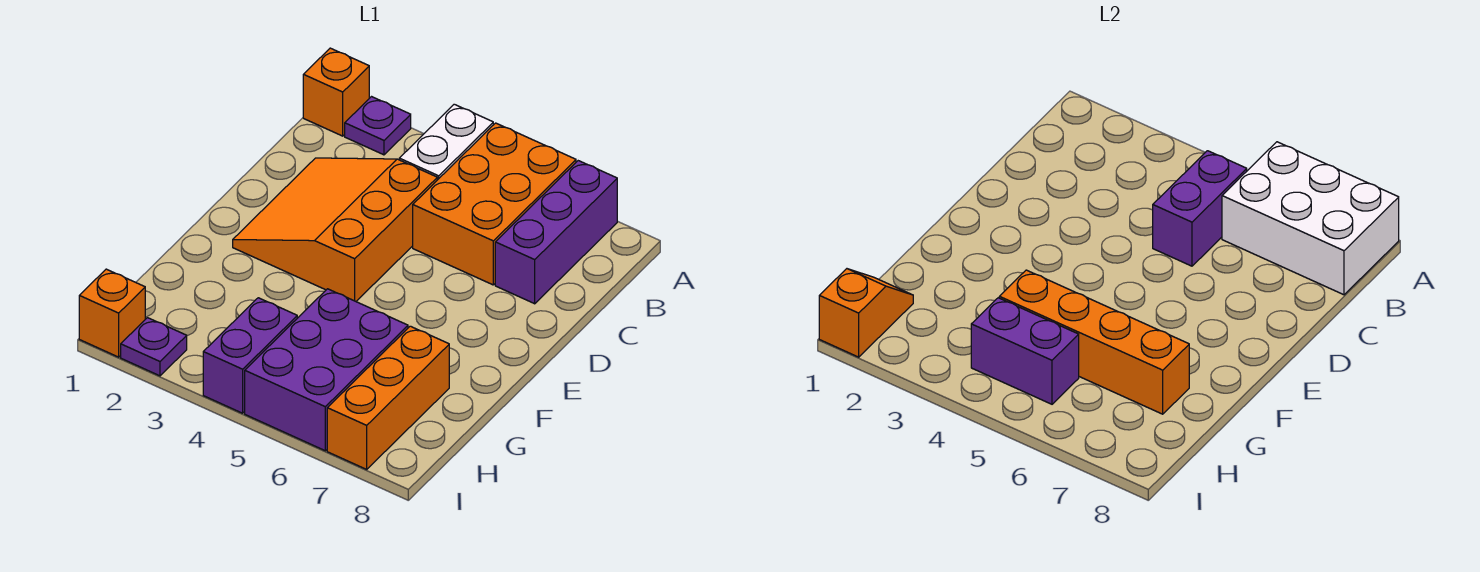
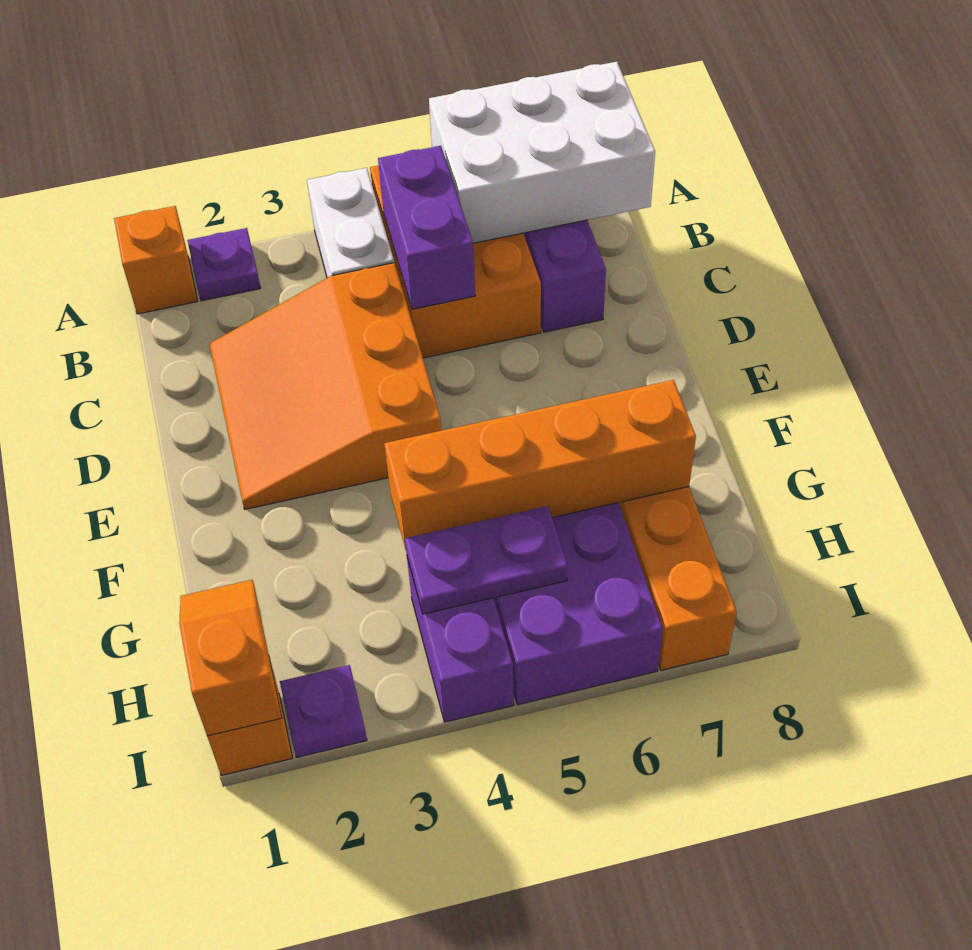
purple 1x2 brick [971,298,1079,404] -> purple 1x2 plate [405,506,568,614]

